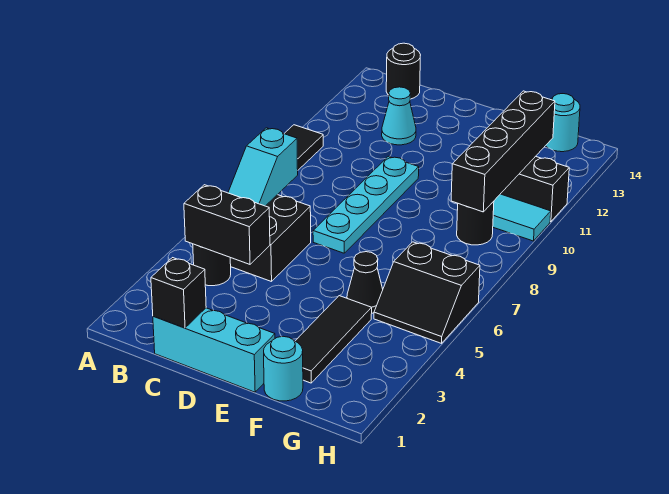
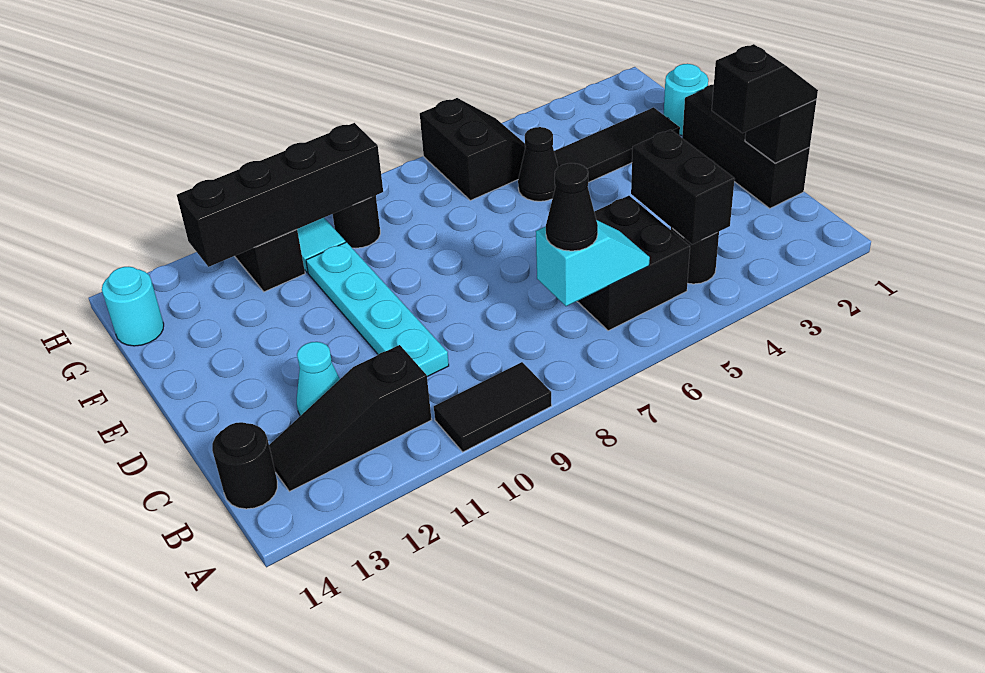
none -> black 1x1 cone [546,163,598,251]
none -> black 1x3 slope [269,345,432,492]
cyan 1x3 brick [153,308,275,392] -> black 1x3 brick [682,84,810,208]
none -> black 1x2 slope [712,44,818,133]
cyan 1x4 plate [313,156,419,253] -> cyan 1x4 plate turned to [306,242,449,377]

